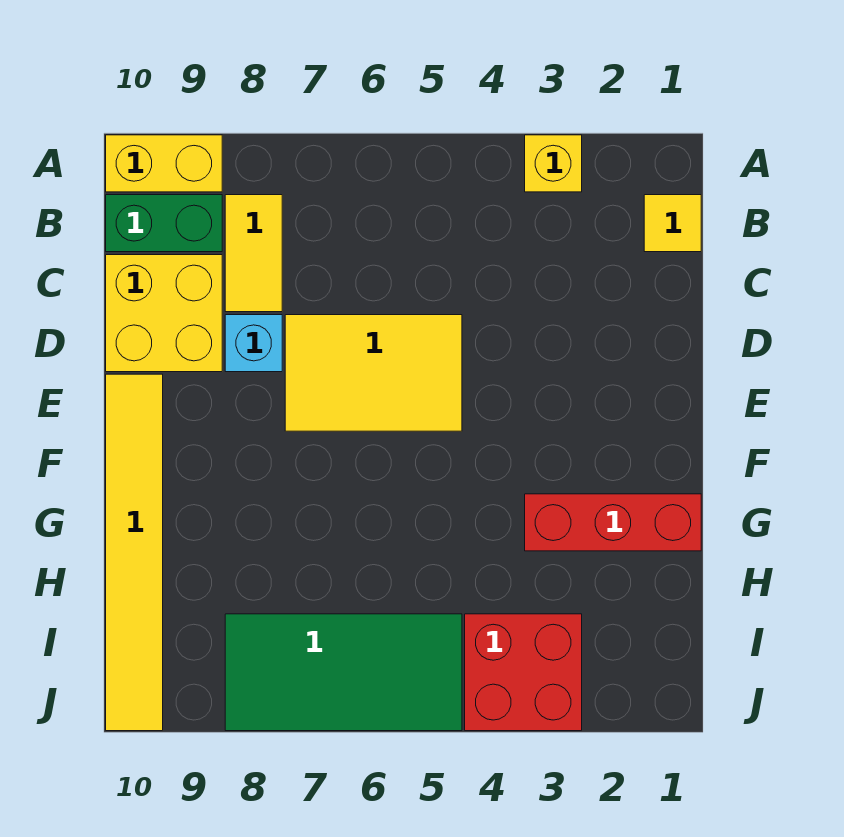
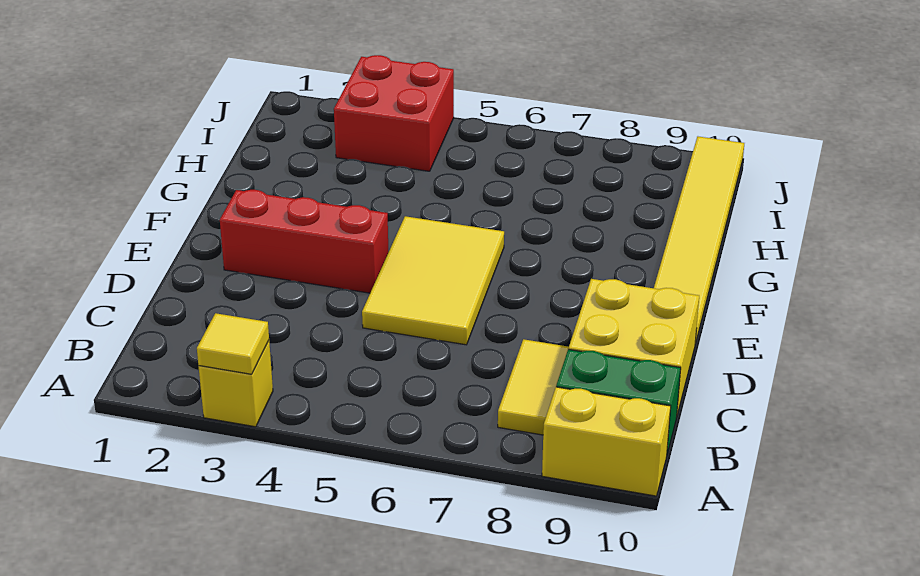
yellow 1x1 tile [644,195,701,252] -> yellow 1x1 tile moved to [197,313,269,374]
yellow 2x3 tile [285,315,462,431] -> yellow 2x3 tile turned to [362,216,504,345]
cyan 1x1 brick [225,315,282,372] -> none
red 1x3 brick [525,494,701,551] -> red 1x3 brick moved to [220,190,389,293]
green 2x4 tile [225,614,462,731] -> none

